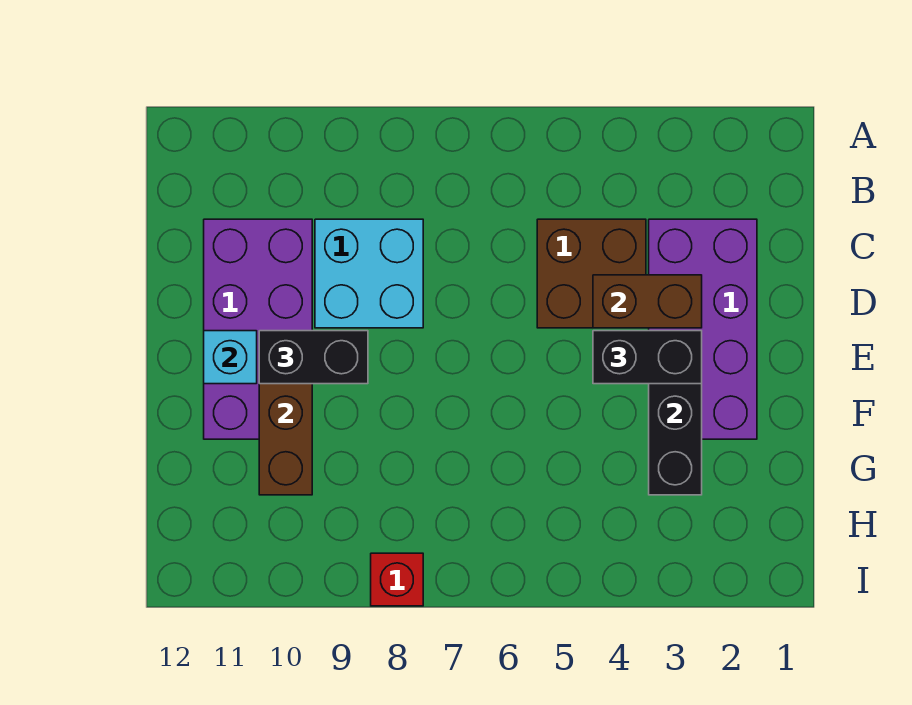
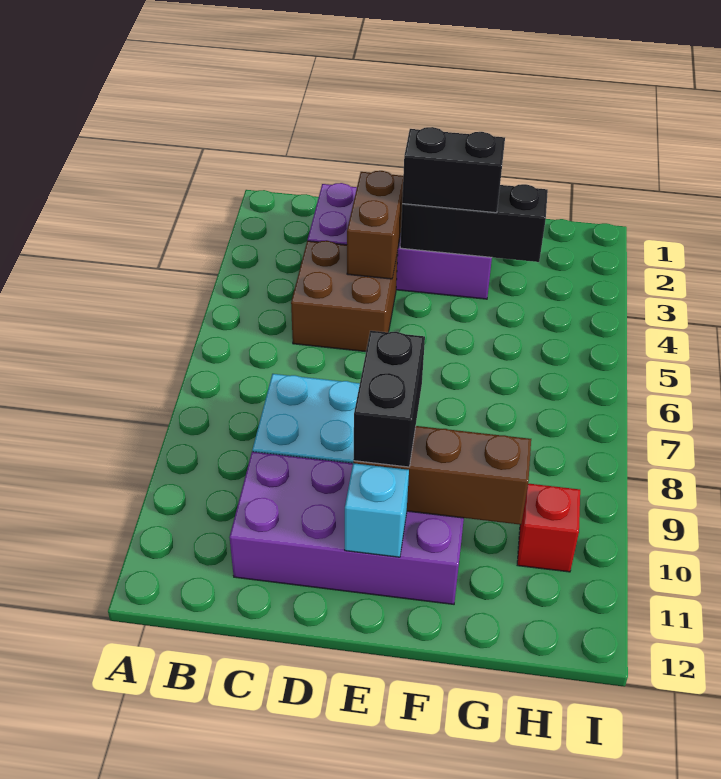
black 1x2 brick [593,331,702,384] -> black 1x2 brick turned to [402,127,505,213]
red 1x1 brick [371,553,423,606] -> red 1x1 brick moved to [517,484,580,572]

